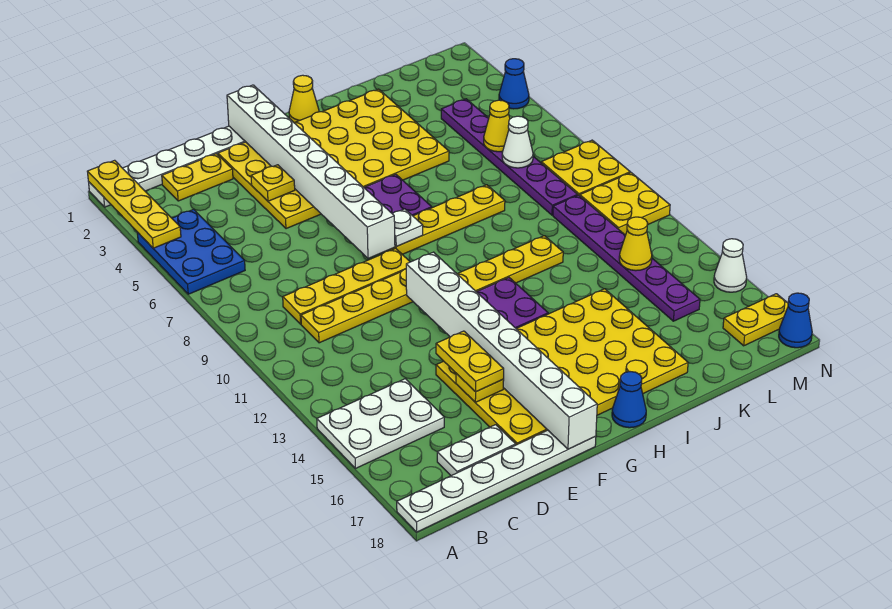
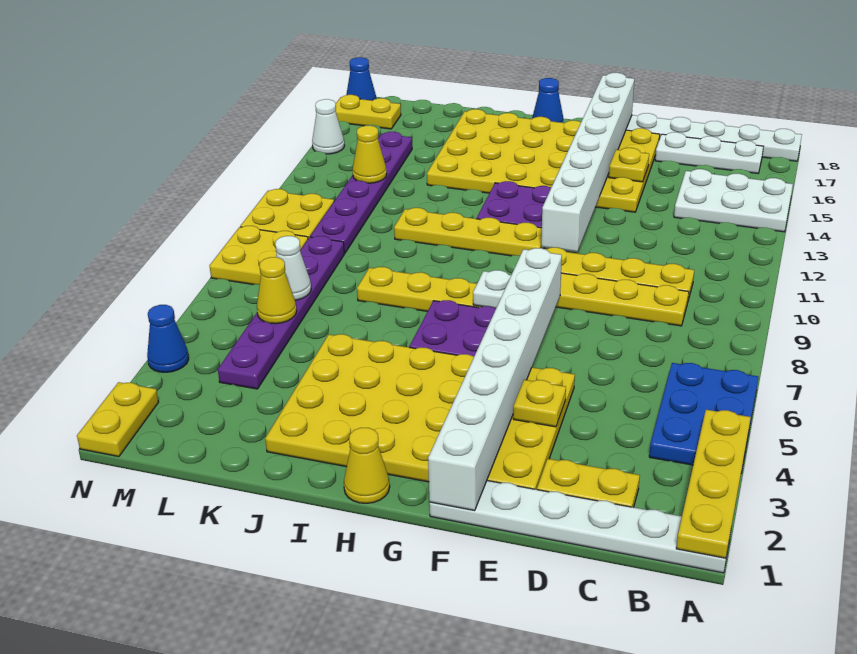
white 1x2 plate [437,425,516,476] -> white 1x3 plate [655,132,764,173]
yellow 1x2 plate [436,331,504,392] -> yellow 1x2 plate moved to [77,382,158,457]

